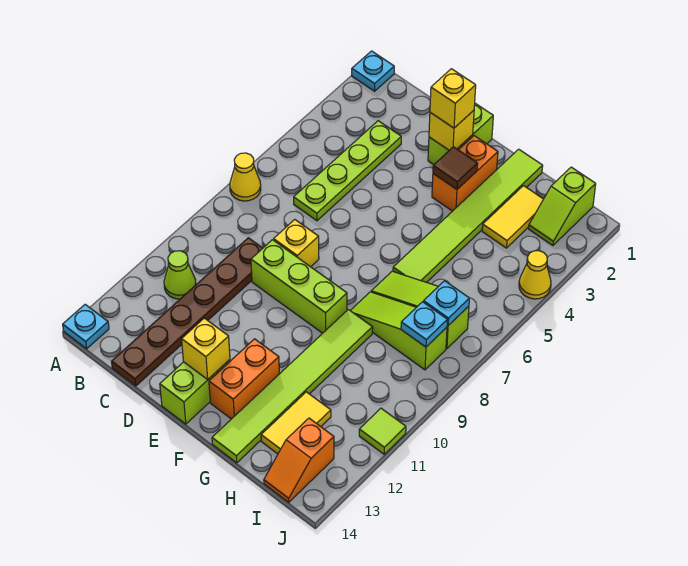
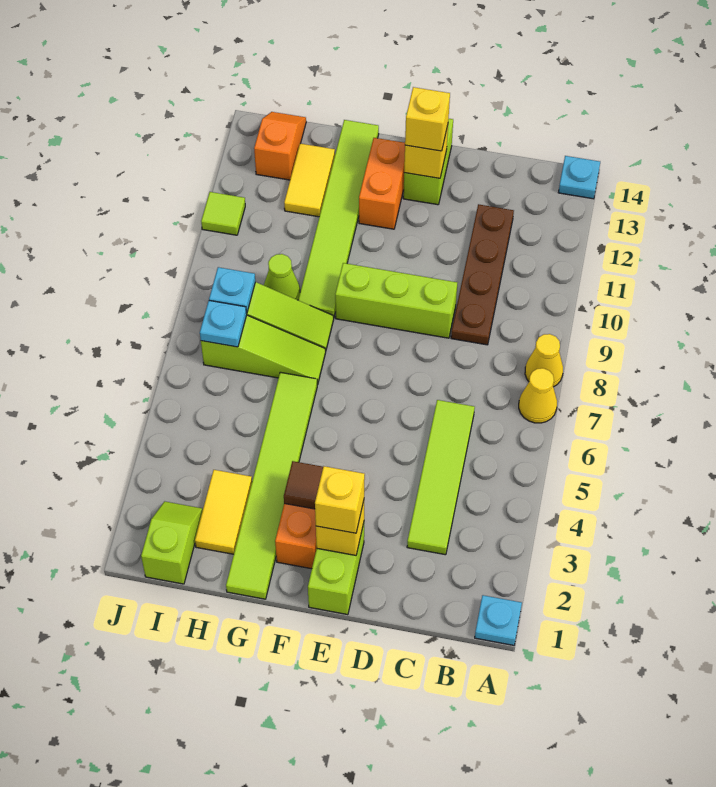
lime 1x1 cone [164,251,196,299] -> lime 1x1 cone moved to [264,254,300,300]
lime 1x4 plate [294,121,401,221] -> lime 1x4 tile [407,400,475,555]
brown 1x6 plate [112,238,263,386] -> brown 1x4 plate [451,204,514,345]
yellow 1x1 brick [274,220,319,267] -> yellow 1x1 brick moved to [405,87,450,151]
yellow 1x1 cone [519,251,551,299] -> yellow 1x1 cone moved to [525,334,563,387]

